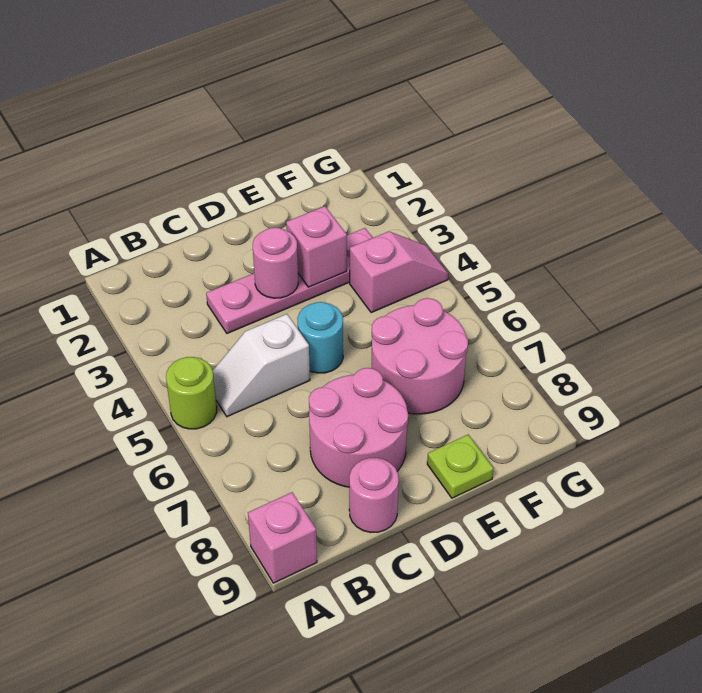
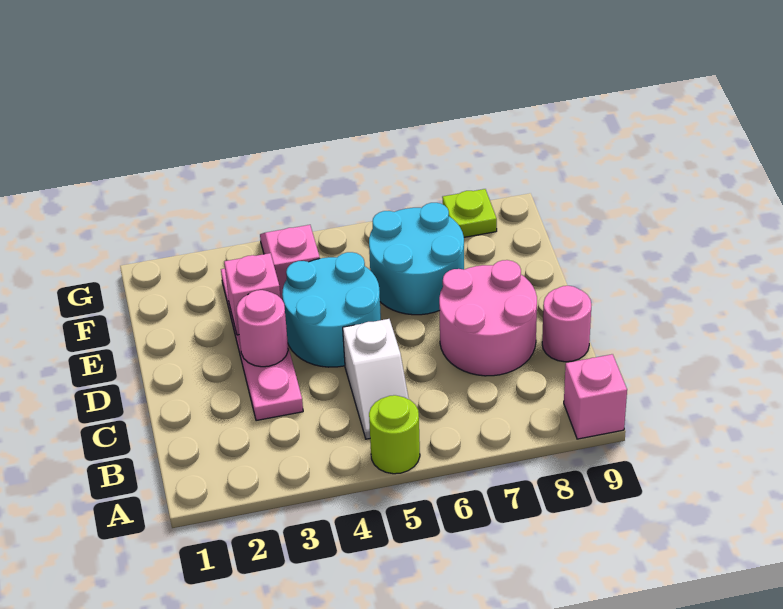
cyan 1x1 round brick [297,302,343,373] -> cyan 2x2 round brick [282,252,381,367]
pink 2x2 round brick [372,298,468,414] -> cyan 2x2 round brick [369,203,464,315]
lime 1x1 plate [427,435,494,498] -> lime 1x1 plate moved to [442,189,497,237]

